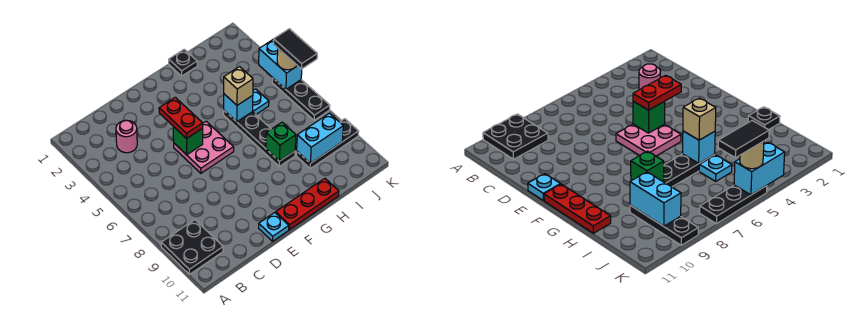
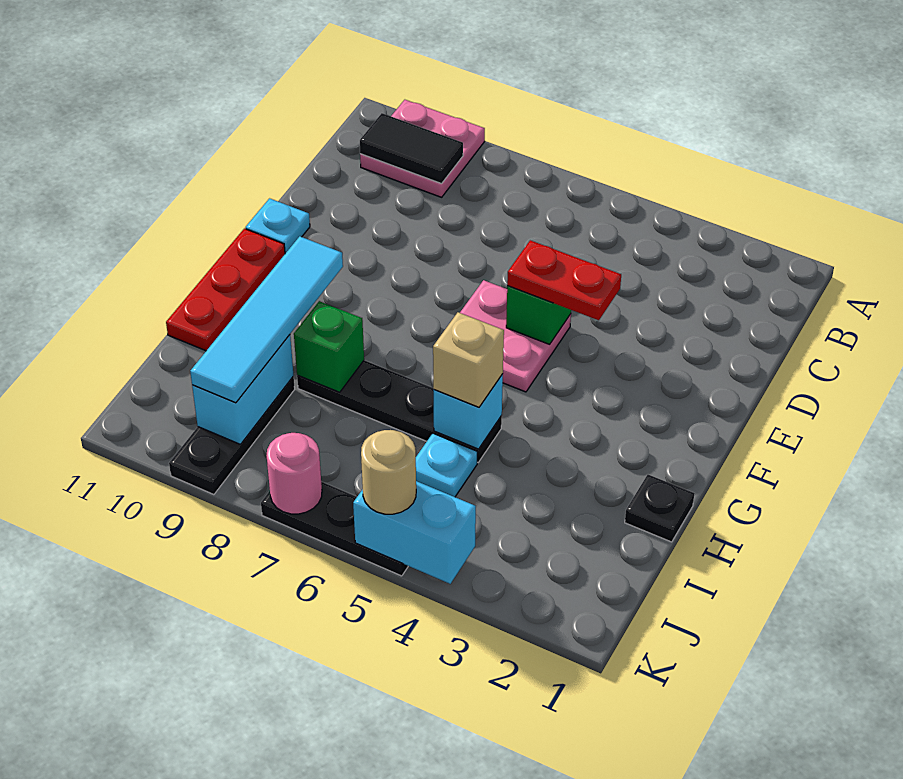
black 2x2 plate [161,220,223,274] -> pink 2x2 plate [360,100,485,197]
pink 1x1 round brick [116,120,137,153] -> pink 1x1 round brick moved to [266,433,322,514]
none -> cyan 1x4 tile [190,236,343,403]
black 1x2 tile [274,29,317,69] -> black 1x2 tile moved to [360,113,463,184]

